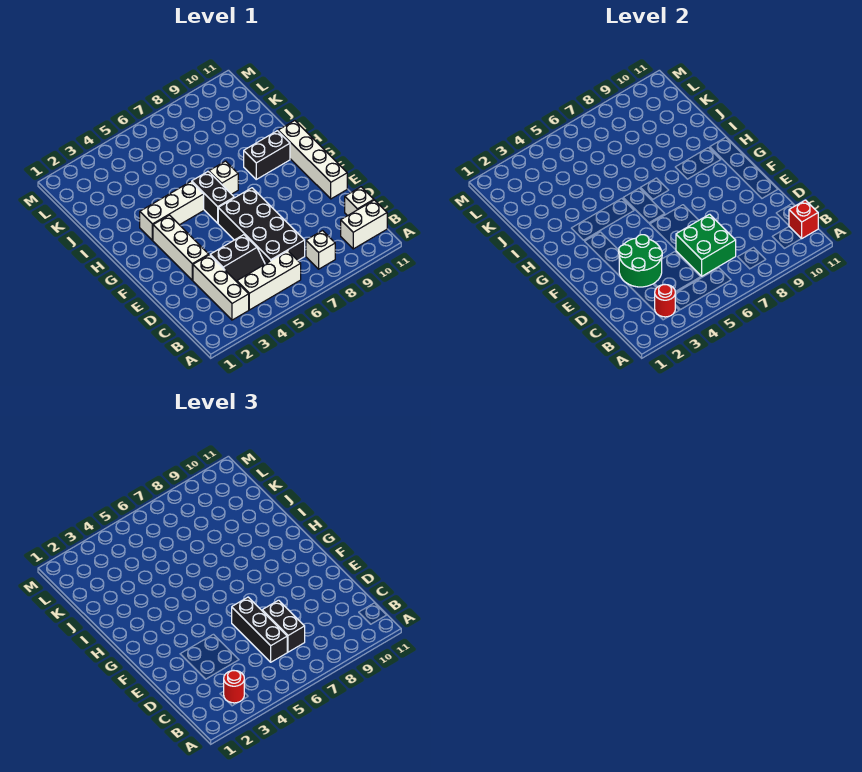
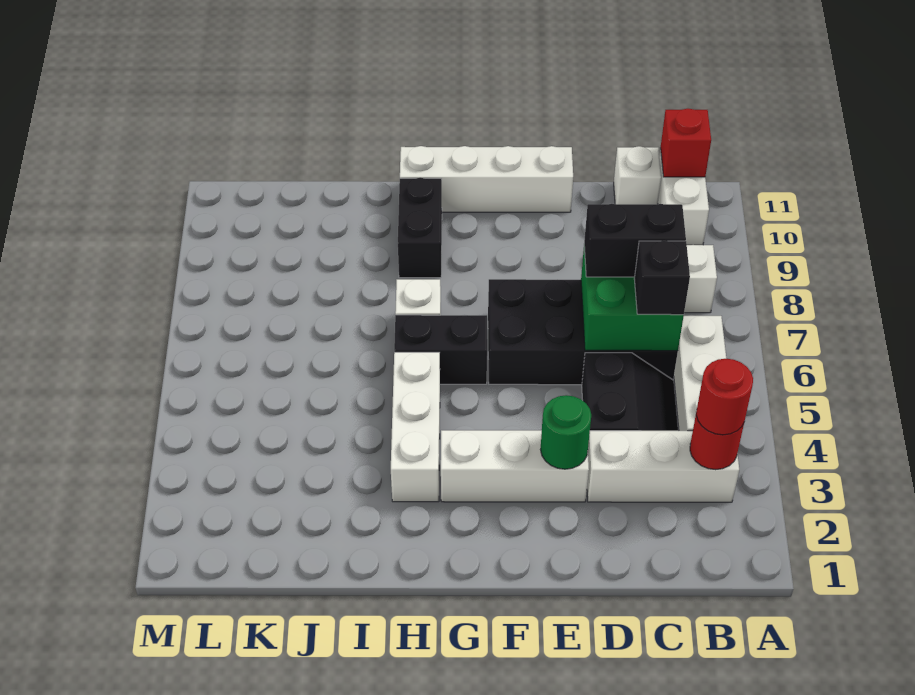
black 1x3 brick [232,597,287,662] -> black 1x1 brick [634,241,690,315]
green 2x2 round brick [619,235,662,287] -> green 1x1 round brick [541,395,591,469]

